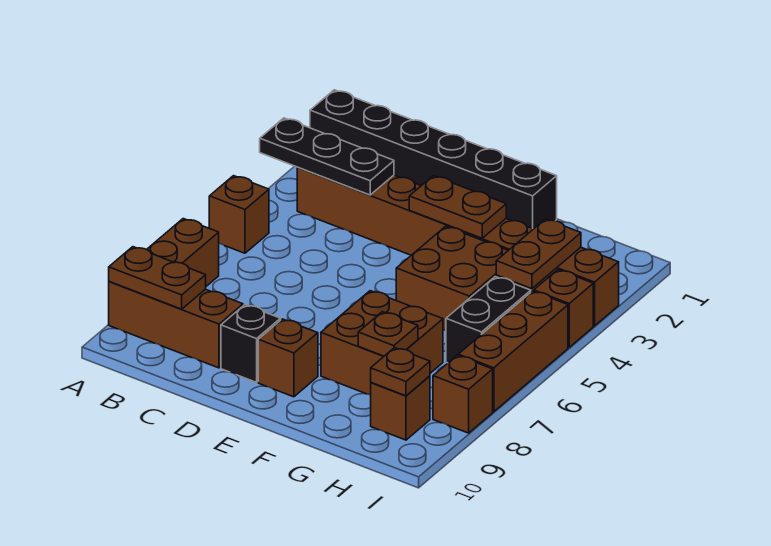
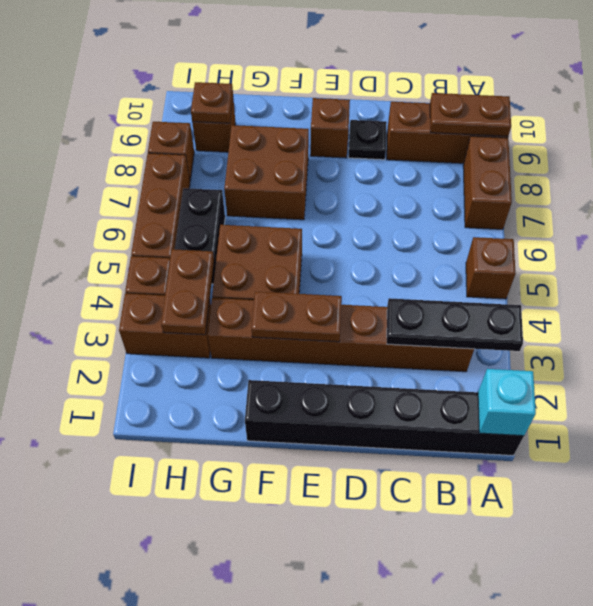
none -> cyan 1x1 brick [478,369,536,436]
black 1x1 brick [221,305,281,382] -> black 1x1 plate [348,120,387,160]
brown 1x1 plate [358,312,418,356] -> none

